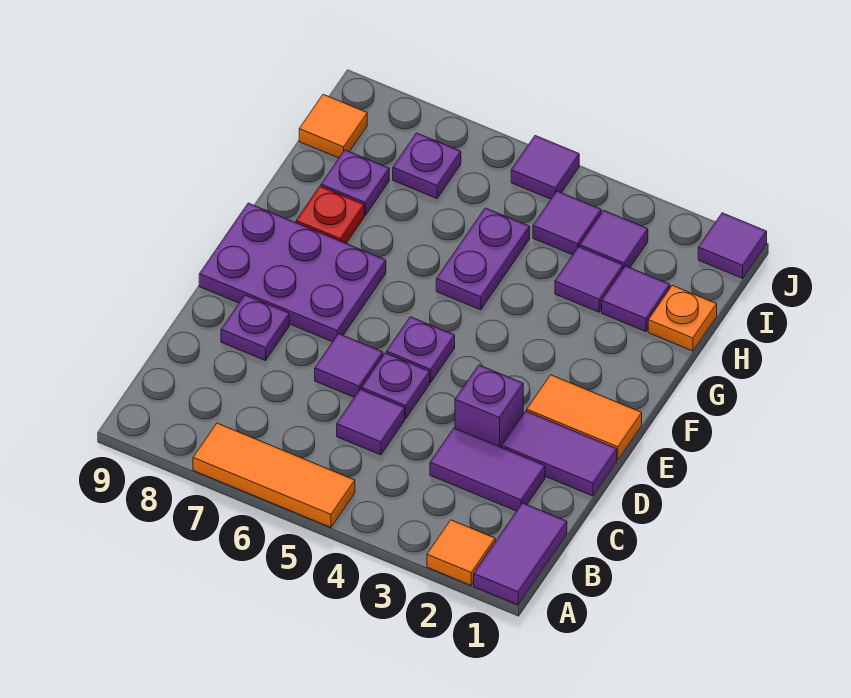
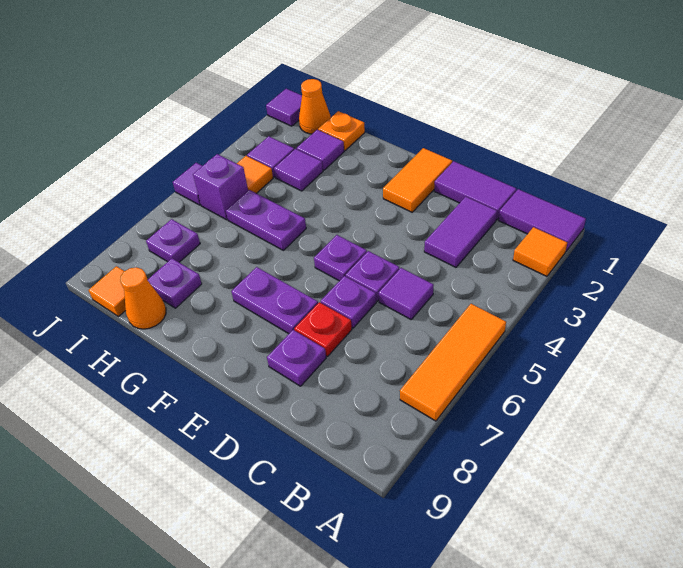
purple 1x2 tile [502,411,617,496] -> purple 1x2 tile turned to [434,161,516,220]
purple 1x1 brick [455,365,523,447] -> purple 1x1 brick moved to [193,154,248,220]
purple 1x1 tile [315,334,383,397] -> purple 1x1 plate [321,276,376,328]
purple 2x3 plate [199,203,386,342] -> purple 1x2 plate [231,267,318,334]
red 1x1 plate [296,186,364,243] -> red 1x1 plate moved to [294,302,352,356]
none -> orange 1x1 cone [120,267,166,329]
none -> orange 1x1 cone [299,79,331,134]
purple 1x1 tile [533,191,601,255] -> orange 1x1 tile [237,156,273,193]

